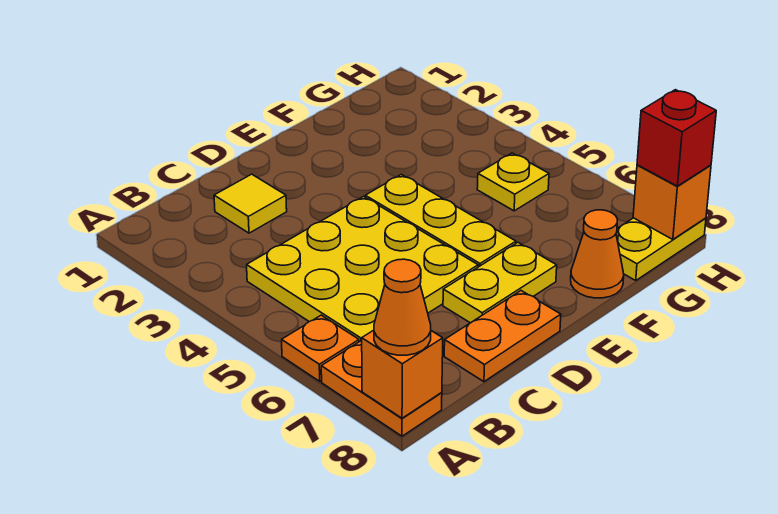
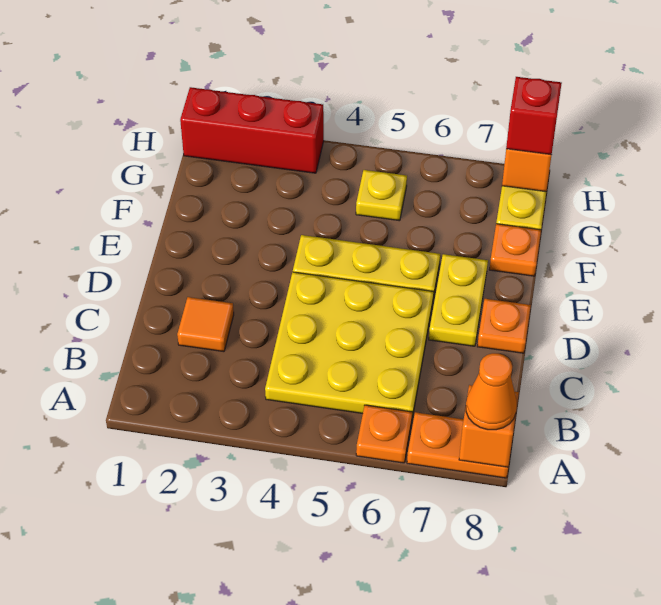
yellow 1x1 tile [214,174,287,233] -> orange 1x1 tile [177,297,234,352]
orange 1x2 plate [444,291,561,382] -> orange 1x1 plate [477,299,531,353]
orange 1x1 cone [571,210,624,298] -> orange 1x1 plate [489,224,541,276]
none -> red 1x3 brick [180,87,324,173]

